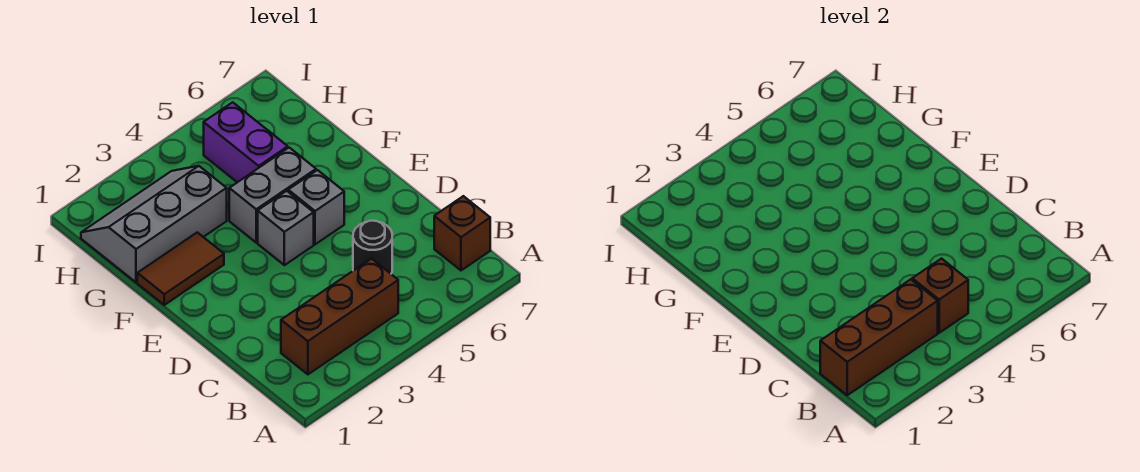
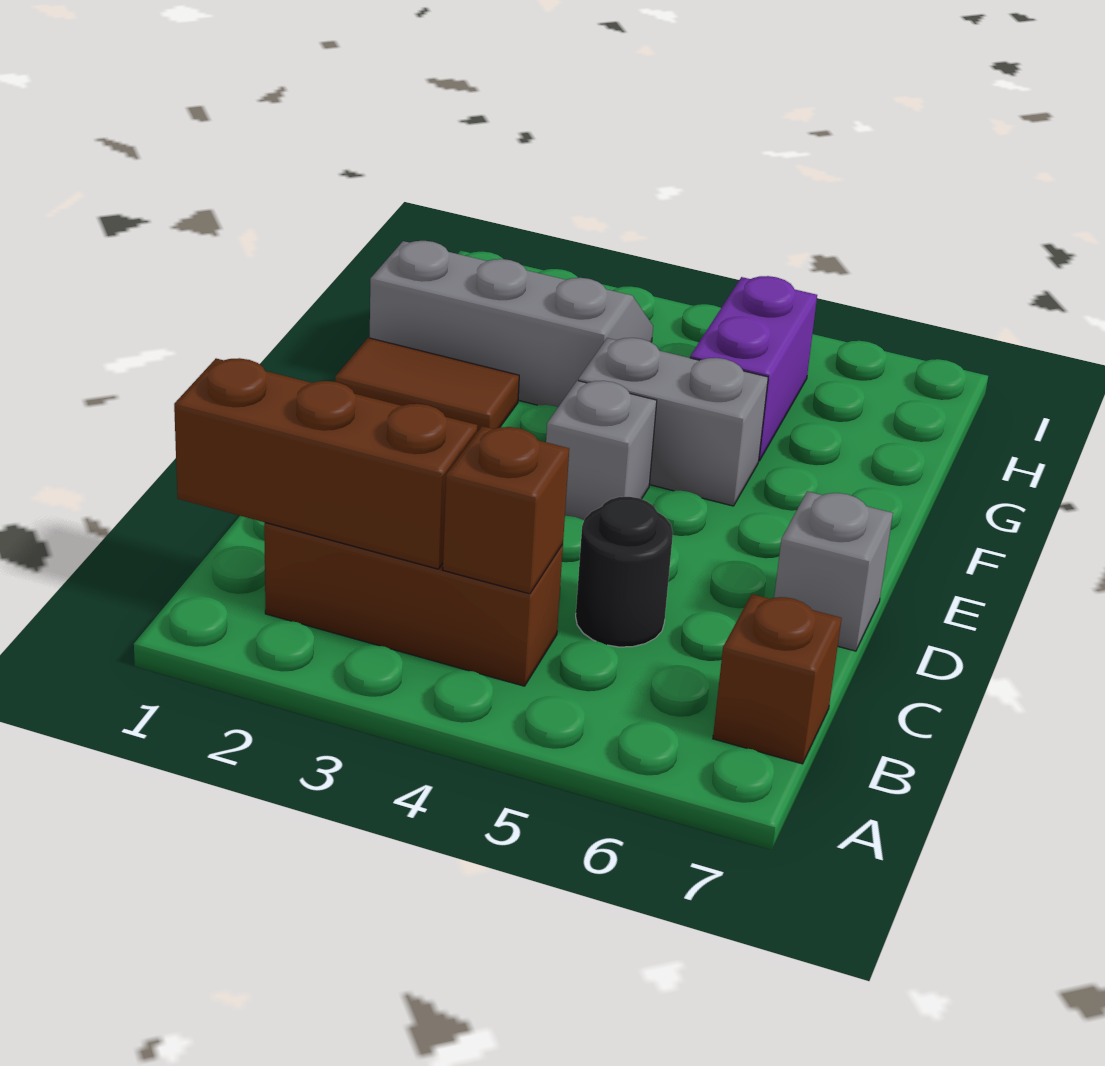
grey 1x1 brick [288,170,344,244] -> grey 1x1 brick moved to [774,491,893,651]

